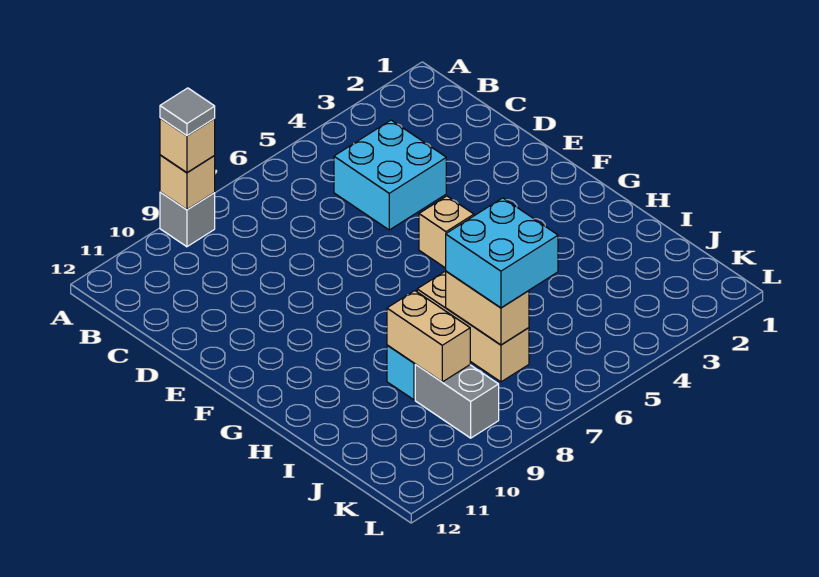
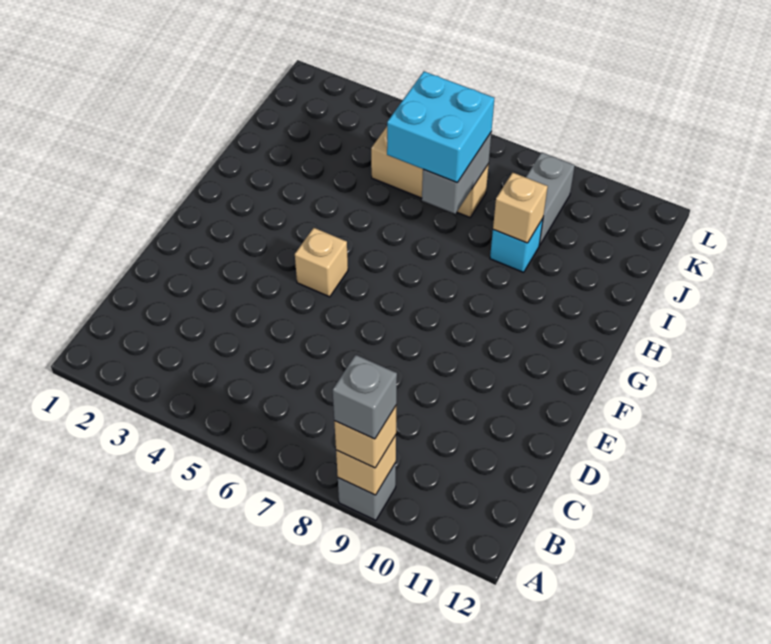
grey 1x1 tile [160,88,215,136] -> grey 1x1 brick [333,355,397,439]
cyan 2x2 brick [334,120,446,230] -> none
tan 1x3 brick [417,272,529,382] -> tan 1x3 brick turned to [371,127,489,217]
tan 1x2 brick [446,271,529,345] -> grey 1x2 brick [422,133,491,214]
tan 1x2 brick [387,291,470,382] -> tan 1x1 brick [493,173,548,243]

